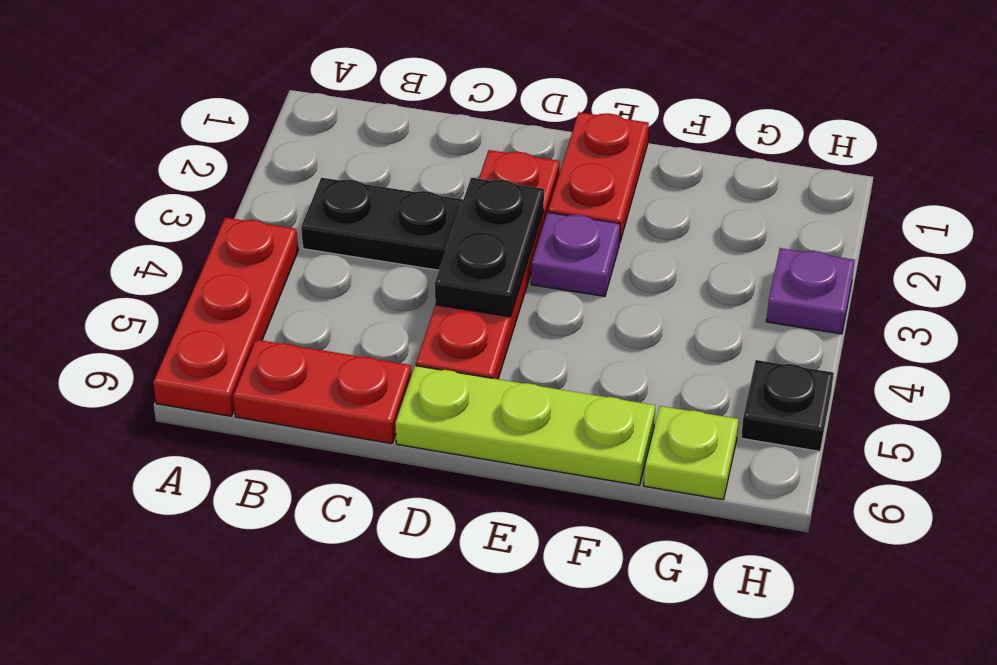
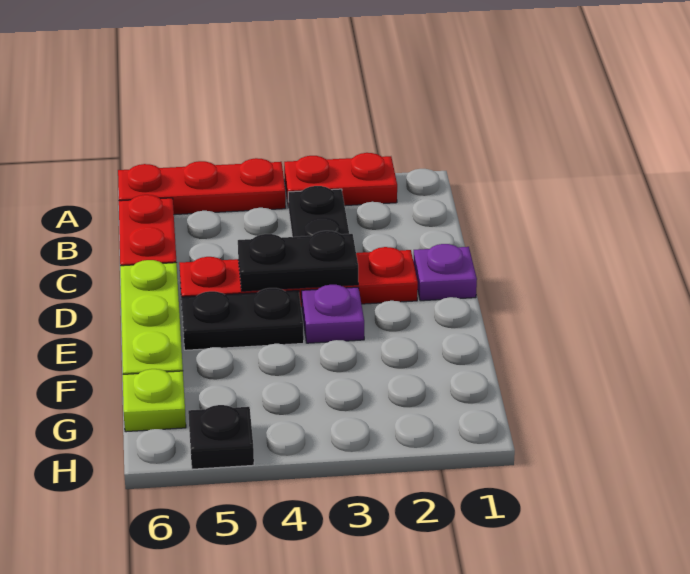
red 1x2 plate [548,112,649,241] -> red 1x2 plate moved to [284,153,397,208]
none -> black 1x2 plate [181,288,304,350]
purple 1x1 plate [766,248,855,334] -> purple 1x1 plate moved to [413,244,477,301]

